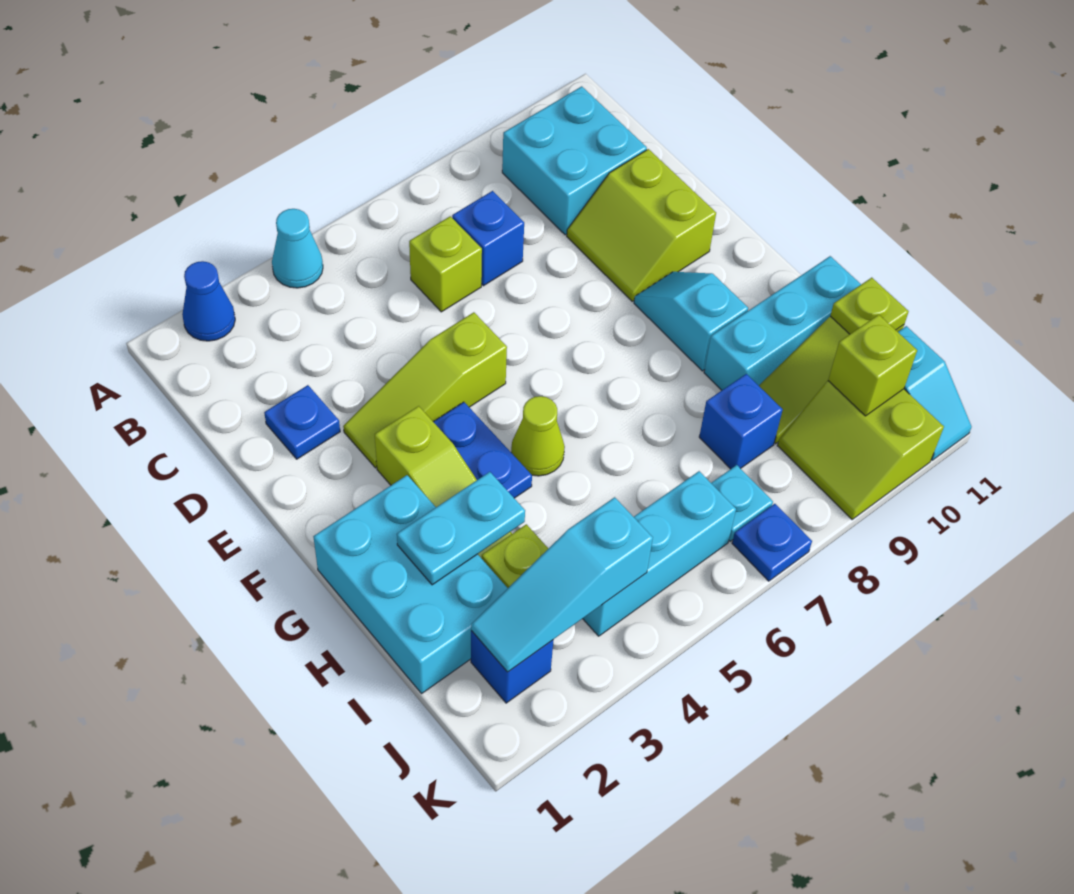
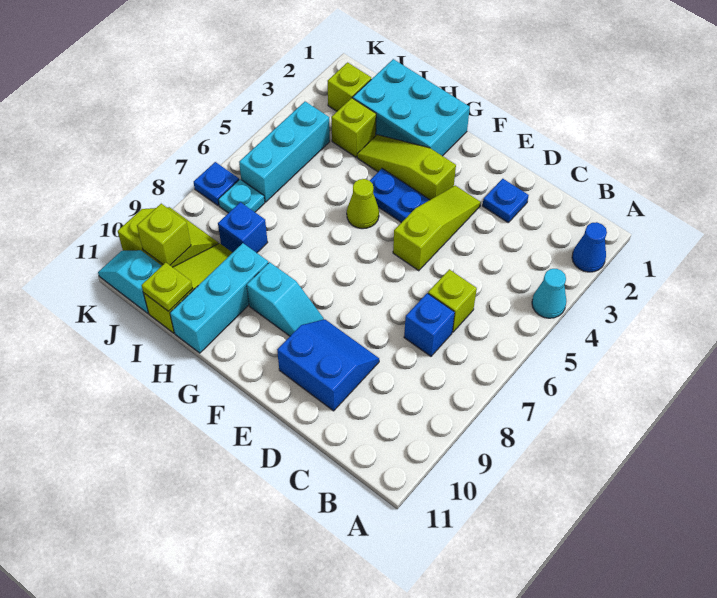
cyan 2x2 brick [502,86,647,235] -> none
lime 2x2 slope [567,149,716,301] -> blue 2x2 slope [277,319,379,411]
cyan 1x2 plate [397,472,525,585] -> none
blue 1x1 brick [471,631,553,703] -> lime 1x1 brick [328,63,371,111]
cyan 1x3 slope [471,497,653,672] -> none

